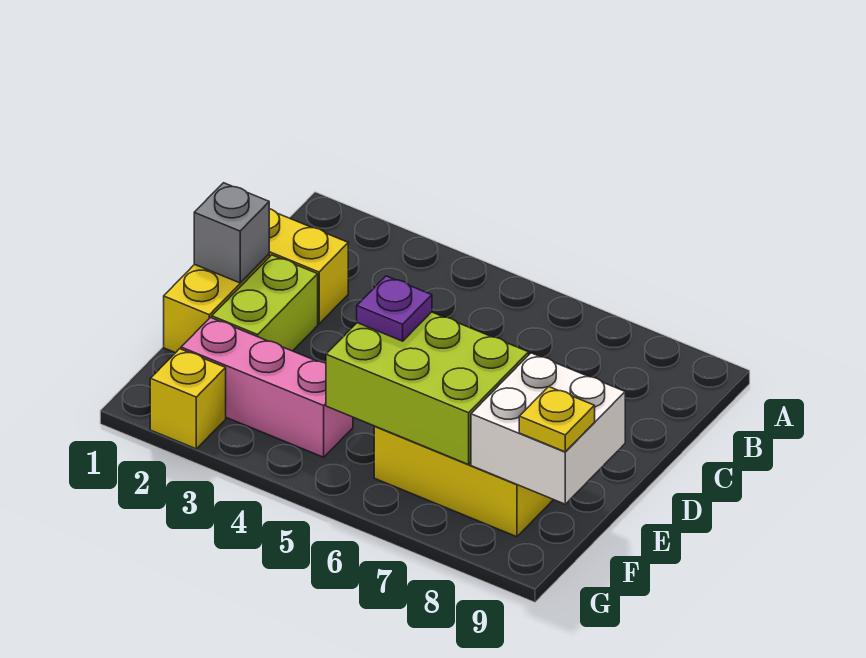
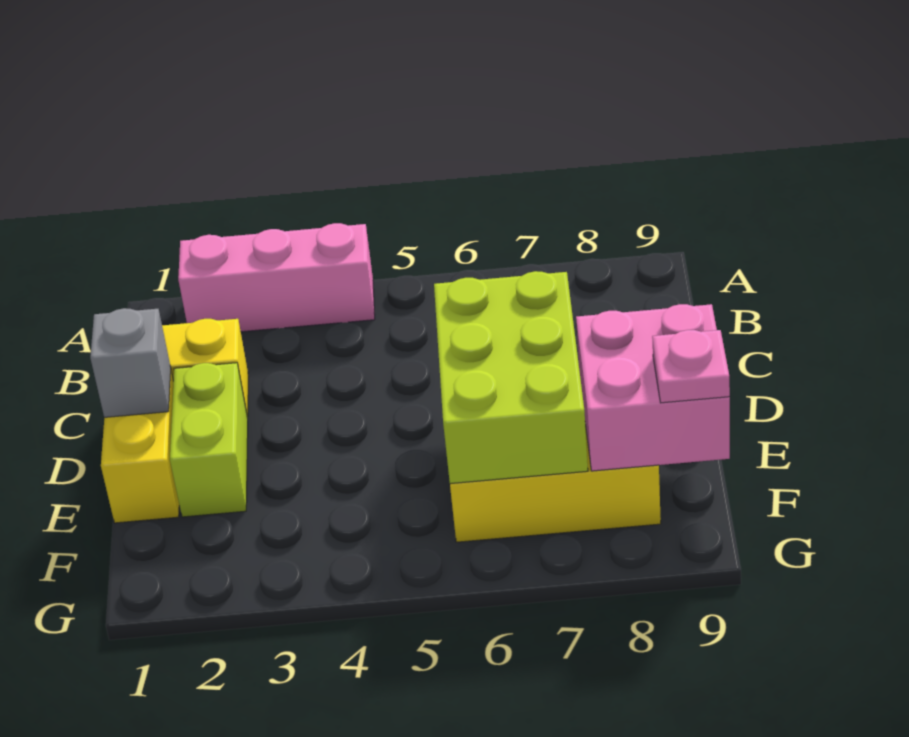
lime 2x3 brick [326,312,529,464] -> lime 2x3 brick turned to [434,271,588,484]
purple 1x1 plate [357,276,432,341] -> none
white 2x2 brick [471,353,625,504] -> pink 2x2 brick [576,304,730,471]
pink 1x3 brick [181,318,353,457] -> pink 1x3 brick moved to [178,223,375,332]
yellow 1x1 plate [519,387,595,452] -> pink 1x1 plate [652,330,730,403]
yellow 1x1 brick [150,349,226,449] -> none

